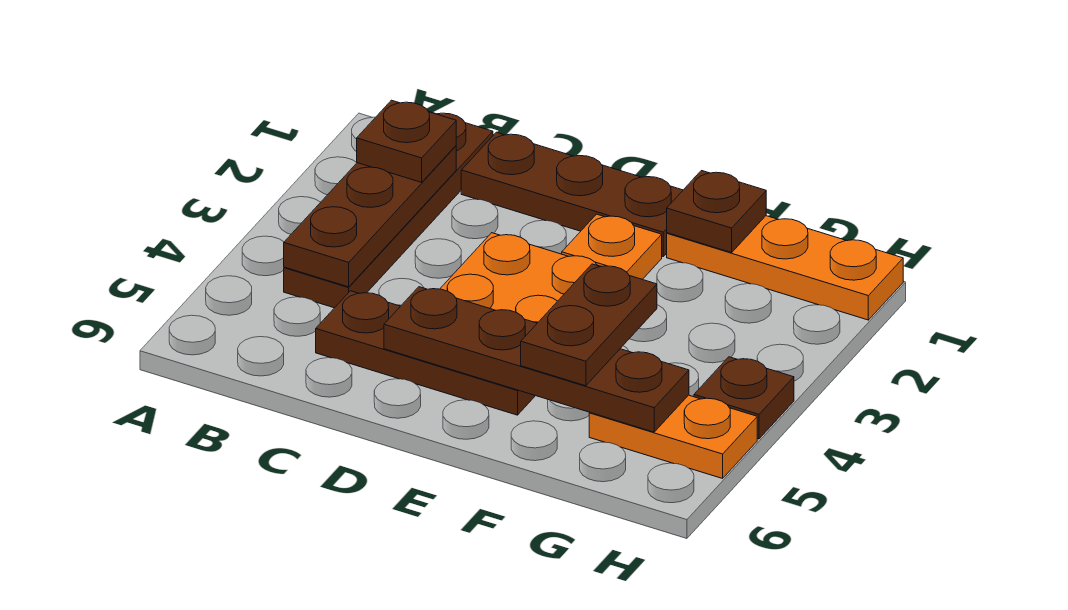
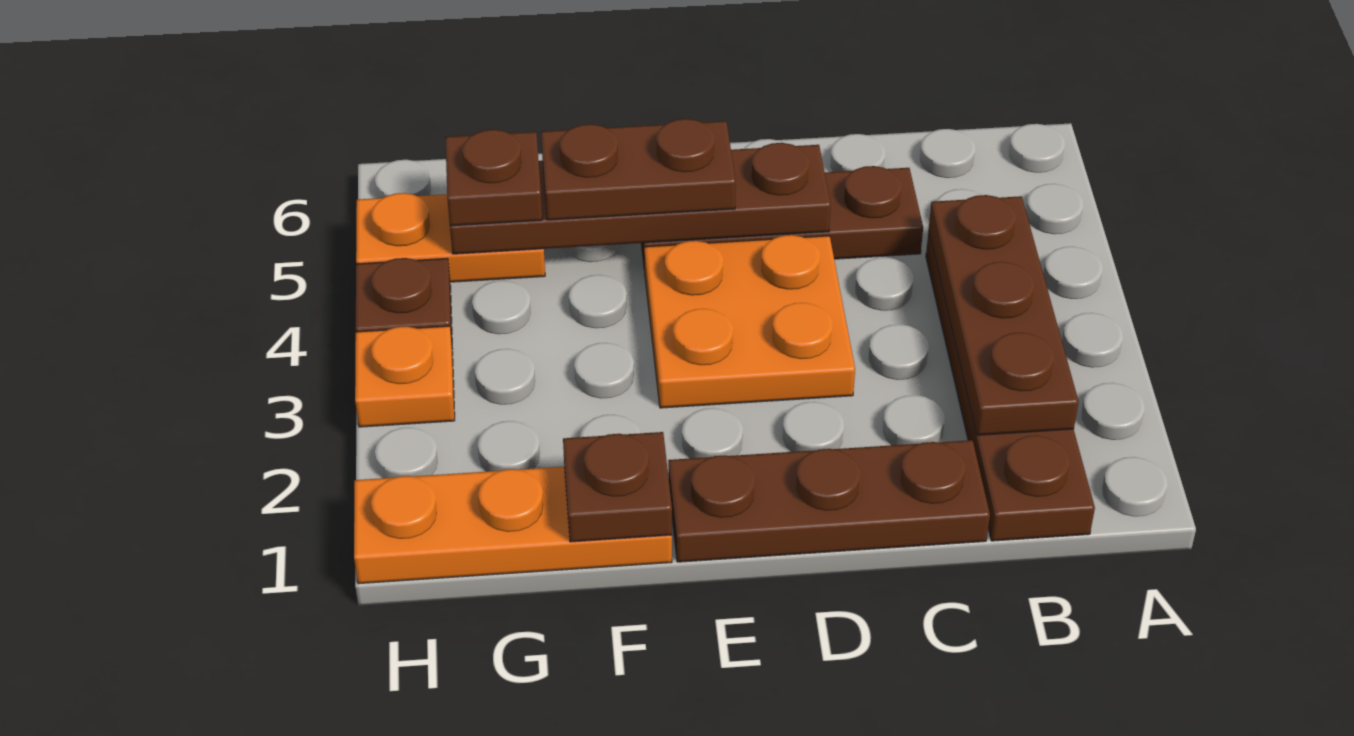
brown 1x1 plate [357,100,456,182] -> brown 1x1 plate moved to [445,130,542,226]
orange 1x1 plate [562,214,662,279] -> orange 1x1 plate moved to [355,326,455,427]
brown 1x2 plate [521,264,657,386] -> brown 1x2 plate turned to [541,119,736,220]

